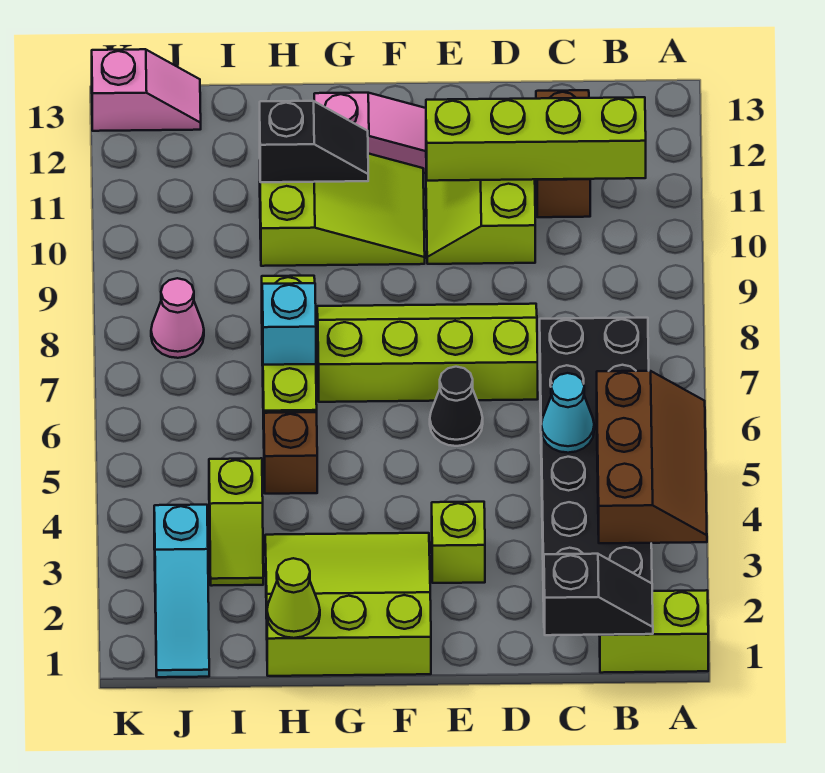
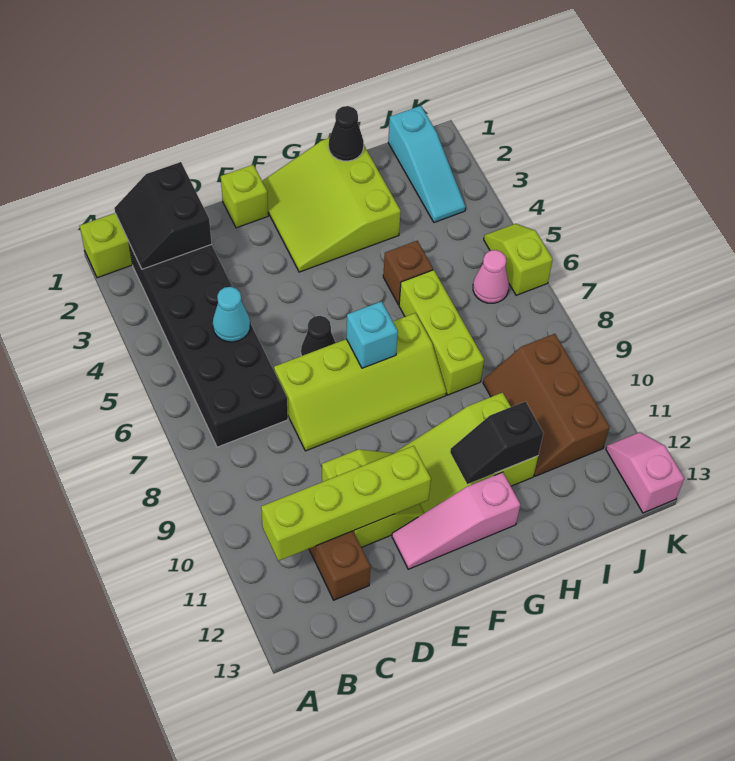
brown 2x3 slope [597,371,707,543] -> brown 2x3 slope moved to [483,334,610,476]
black 1x2 slope [544,554,653,635] -> black 2x2 slope [115,162,212,269]
lime 1x1 brick [432,502,485,583] -> lime 1x1 brick moved to [221,165,268,228]
lime 3x3 slope [265,533,431,676] -> lime 3x3 slope turned to [262,138,401,272]
lime 1x1 cone [267,558,320,638] -> black 1x1 cone [329,106,364,161]
cyan 1x1 brick [262,283,316,365] -> cyan 1x1 brick moved to [346,301,398,368]
lime 1x2 slope [209,458,263,586] -> lime 1x2 slope moved to [484,224,553,295]
cyan 1x3 slope [154,505,209,677] -> cyan 1x3 slope turned to [388,106,466,222]
pink 1x1 cone [151,278,204,358] -> pink 1x1 cone moved to [473,250,509,303]
pink 1x2 slope [92,49,201,131] -> pink 1x2 slope turned to [606,432,684,513]

